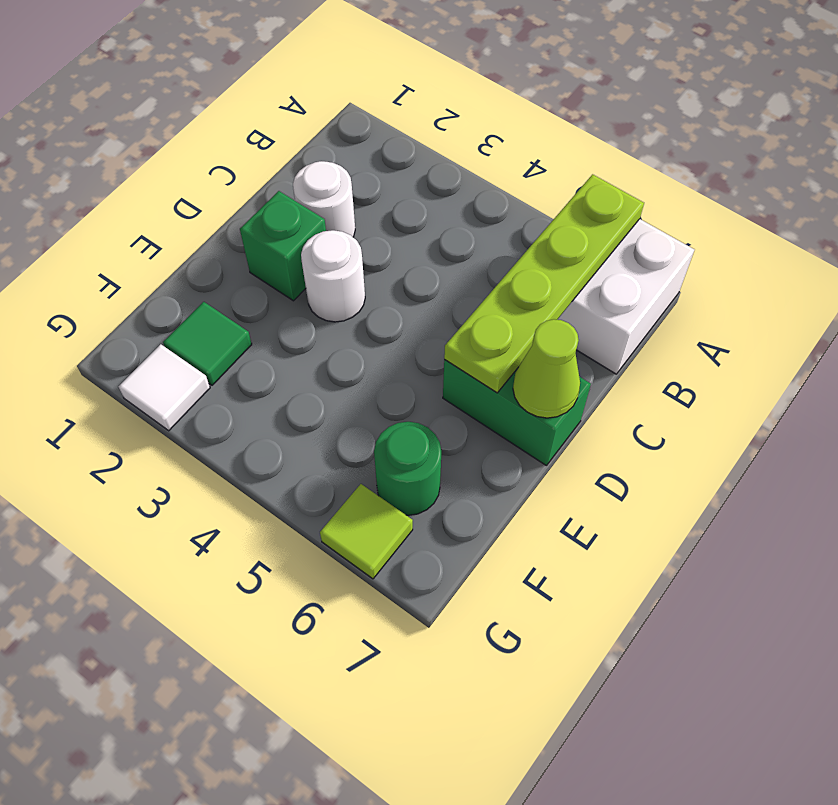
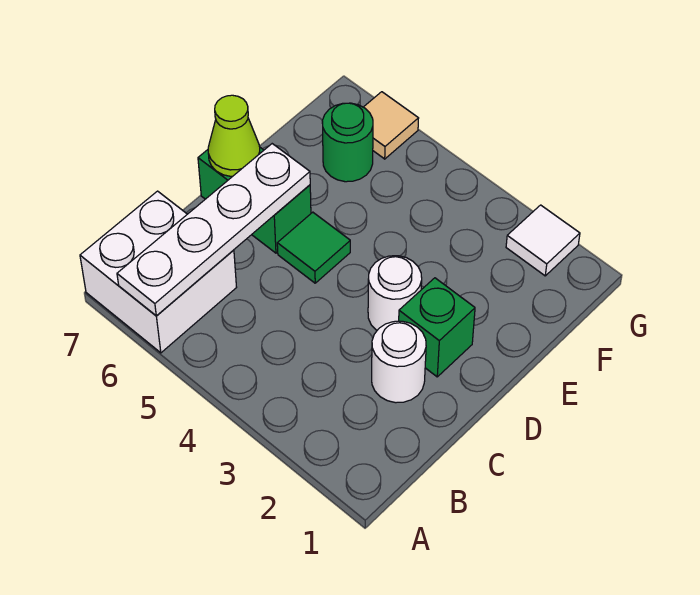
lime 1x4 plate [444,174,644,393] -> white 1x4 plate [117,144,310,316]
green 1x1 tile [163,302,252,385] -> green 1x1 tile moved to [277,212,350,283]
lime 1x1 tile [320,484,413,579] -> tan 1x1 tile [364,92,419,159]

